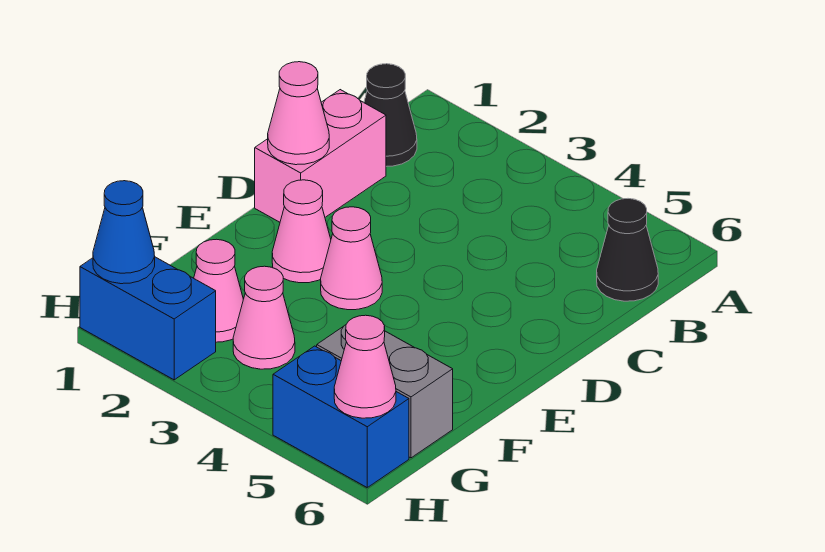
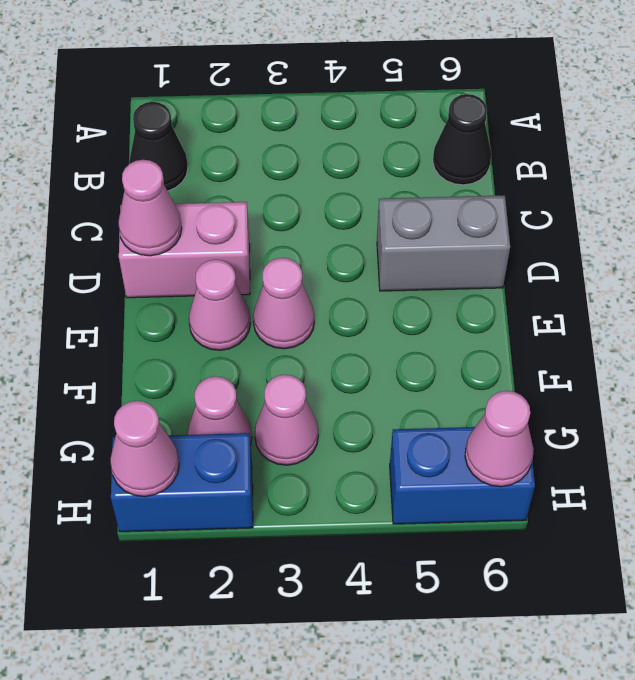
pink 1x2 brick [255,90,386,222] -> pink 1x2 brick turned to [119,202,250,298]
grey 1x2 brick [317,325,453,458] -> grey 1x2 brick moved to [377,195,510,291]
blue 1x1 cone [93,181,155,284] -> pink 1x1 cone [110,401,179,497]

